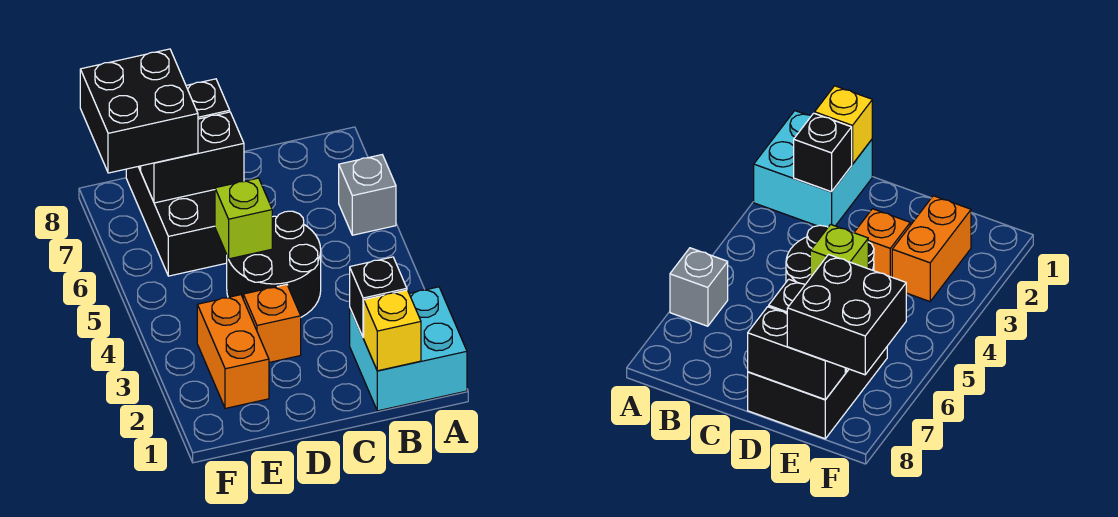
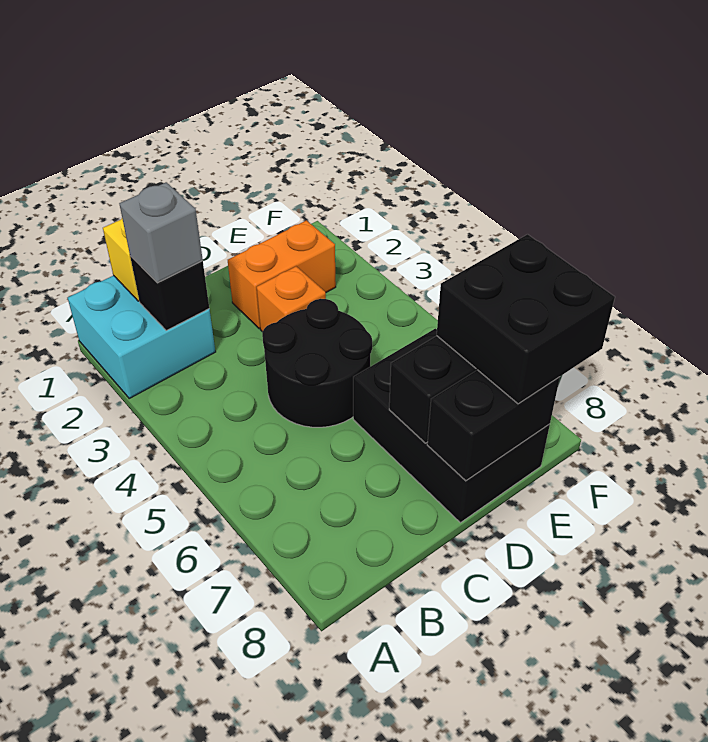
grey 1x1 brick [339,155,396,235] -> grey 1x1 brick moved to [119,182,203,283]
lime 1x1 brick [215,178,272,259] -> none
orange 1x2 brick [197,295,269,408] -> orange 1x2 brick turned to [228,220,336,329]

